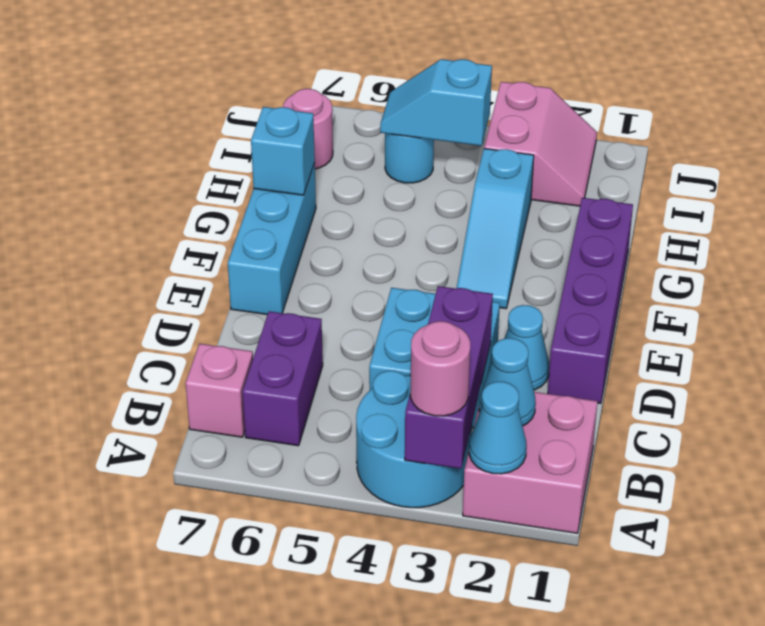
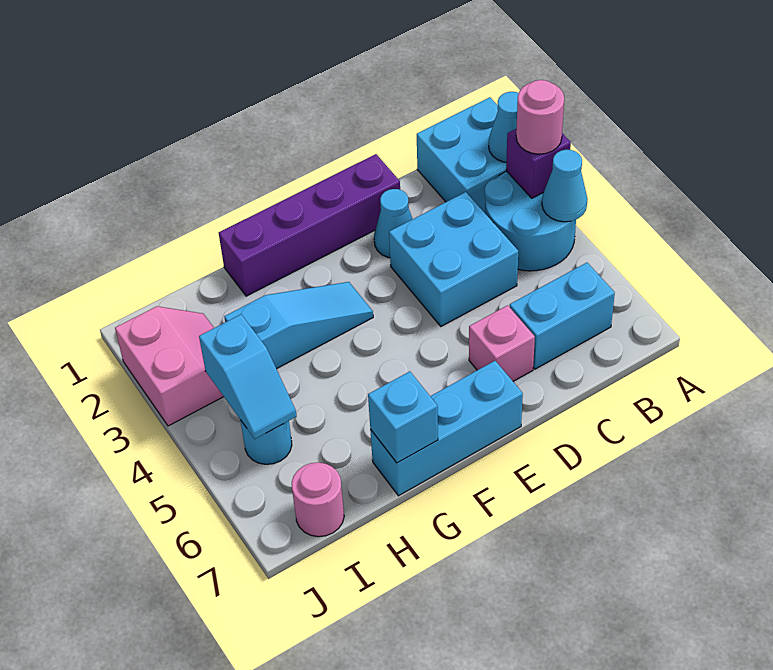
pink 2x2 brick [463,392,598,533] -> cyan 2x2 brick [417,97,506,213]
purple 1x3 brick [405,286,493,469] -> purple 1x1 brick [506,129,571,198]
cyan 1x1 cone [479,338,536,426] -> cyan 1x1 cone moved to [542,150,587,222]
purple 1x2 brick [242,311,323,446] -> cyan 1x2 brick [510,263,615,369]
pink 1x1 brick [185,344,253,437] -> pink 1x1 brick moved to [469,305,535,381]
pink 2x2 slope [484,82,597,206] -> pink 2x2 slope turned to [115,306,224,426]

